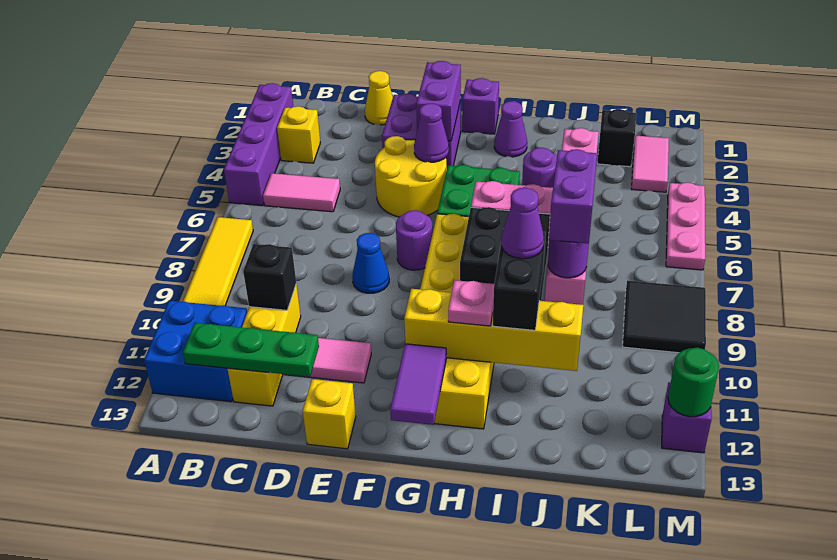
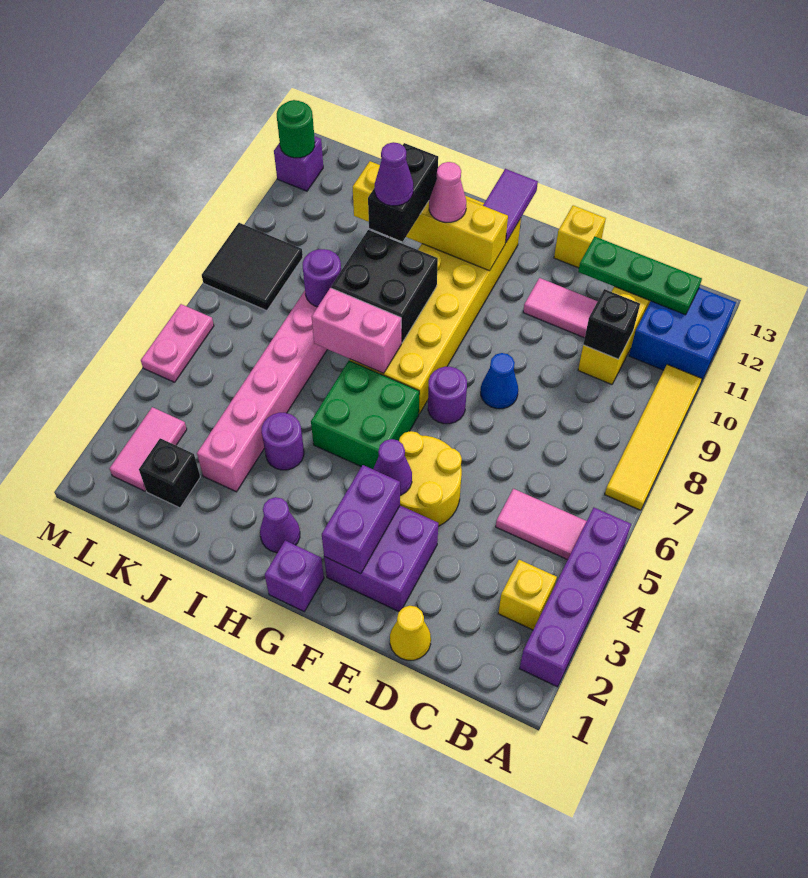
pink 1x1 plate [448,280,494,326] -> pink 1x1 cone [429,162,466,222]
purple 1x2 brick [549,149,597,244] -> none
pink 1x3 plate [666,182,705,270] -> pink 1x2 plate [141,304,214,382]

